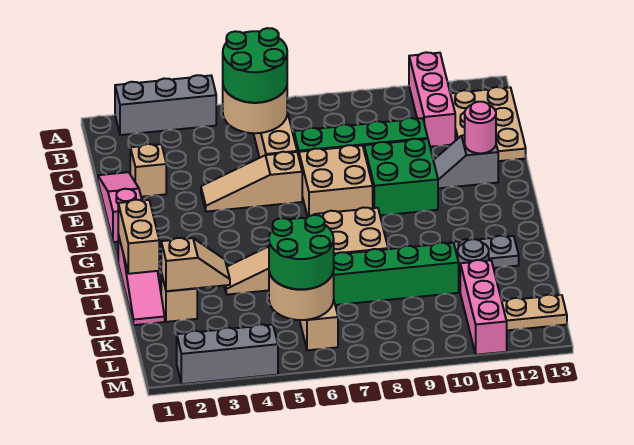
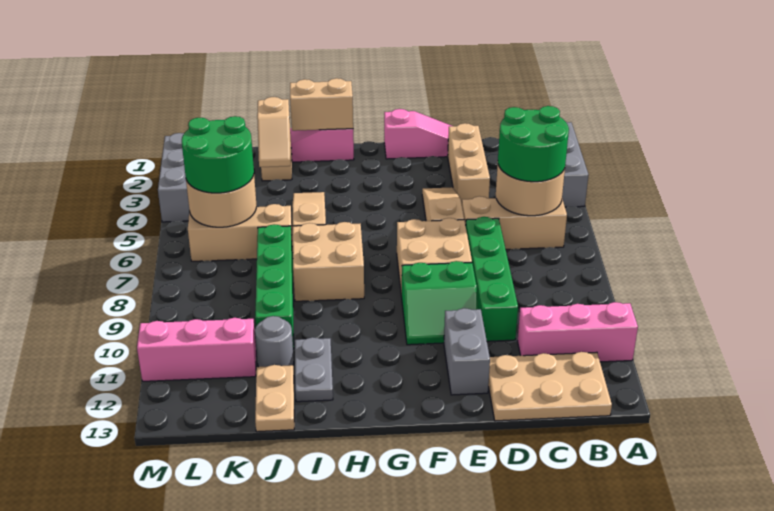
tan 1x1 brick [130,144,166,197] -> tan 1x3 brick [448,123,490,204]
green 2x2 brick [364,139,438,215] -> green 2x2 slope [402,261,478,345]
grey 1x2 slope [433,135,498,188] -> grey 1x2 brick [444,308,490,395]
pink 1x1 round brick [465,102,496,153] -> none
tan 1x2 plate [502,295,567,330] -> tan 1x2 plate moved to [255,365,294,432]

